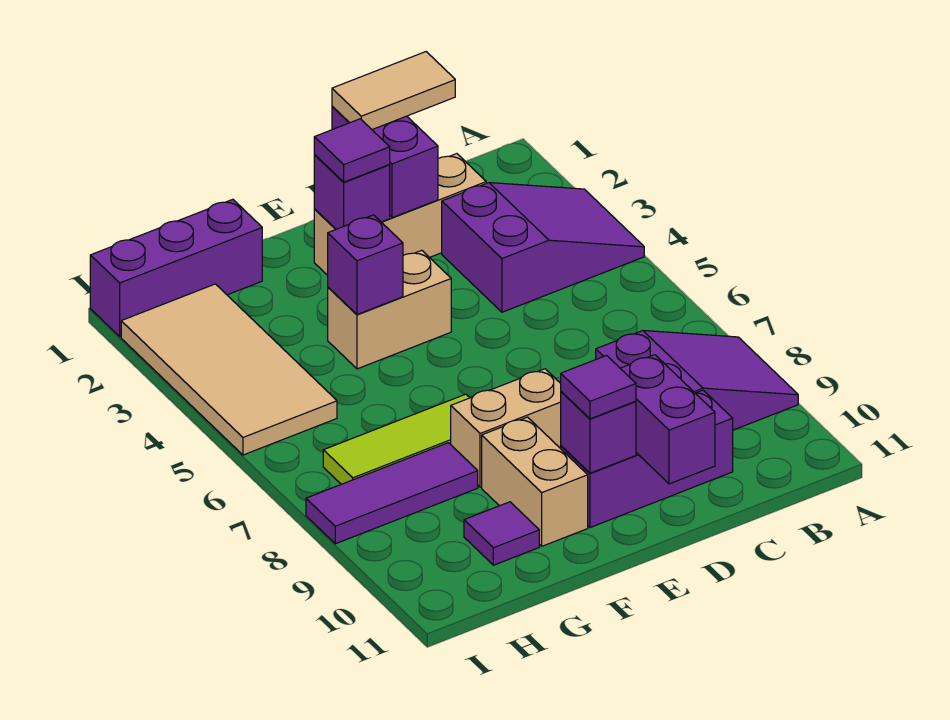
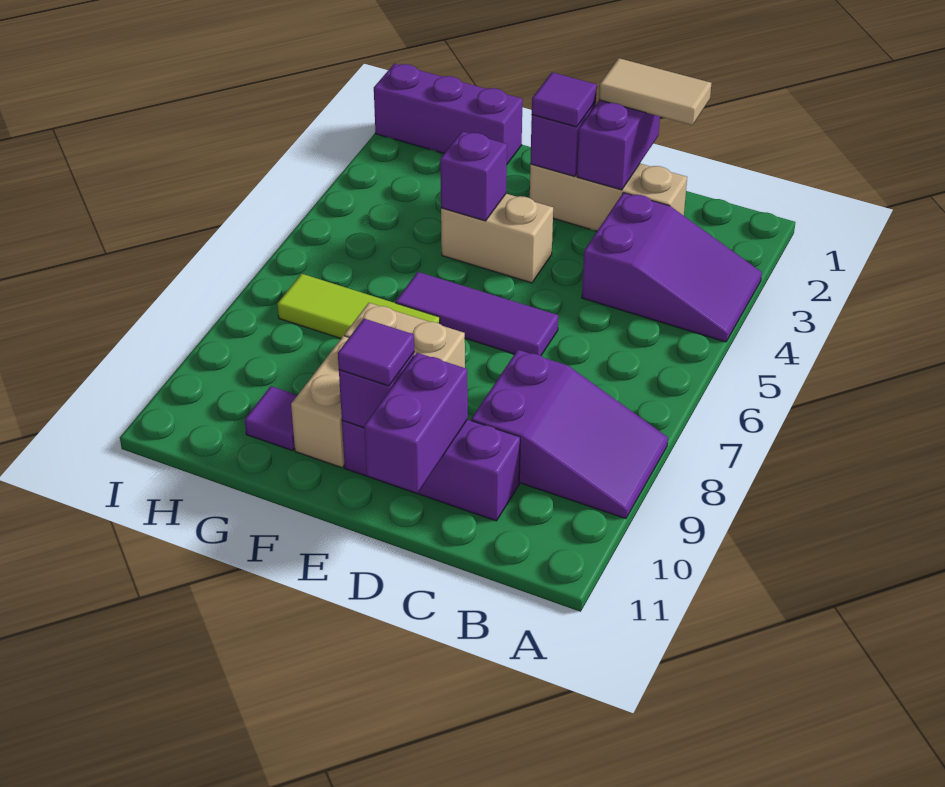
purple 1x3 tile [306,443,478,544] -> purple 1x3 tile moved to [396,272,558,355]
tan 2x4 tile [121,284,337,455] -> none

